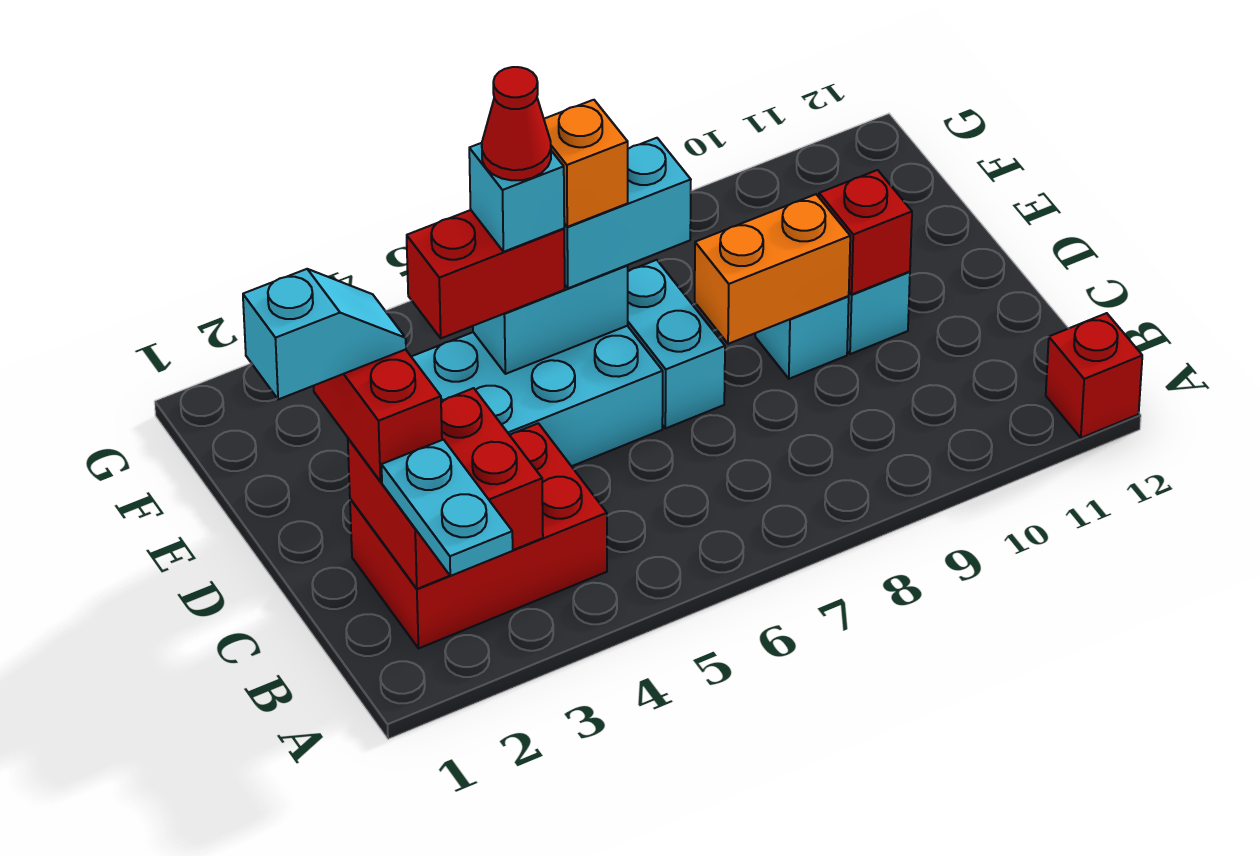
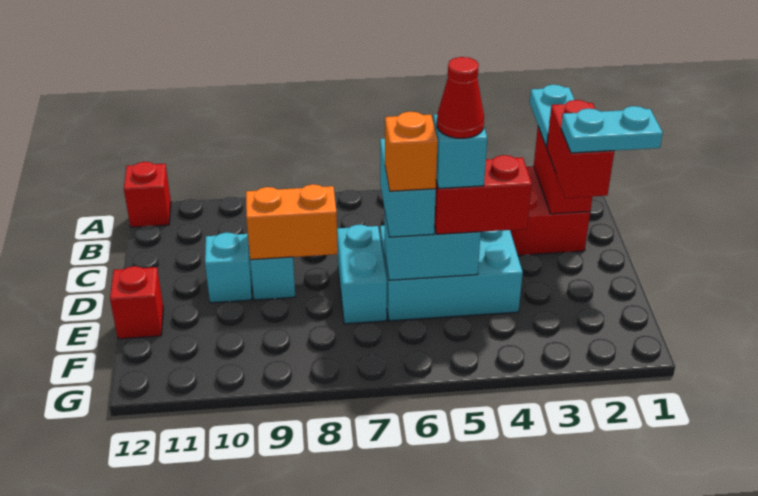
red 2x2 brick [348,388,543,589] -> red 1x2 brick [534,127,593,214]
cyan 1x2 slope [243,269,406,399] -> cyan 1x2 plate [561,106,663,153]
red 1x1 brick [819,170,912,294] -> red 1x1 brick moved to [110,266,163,339]
cyan 1x2 brick [564,138,691,288] -> cyan 1x2 brick turned to [380,139,436,237]

